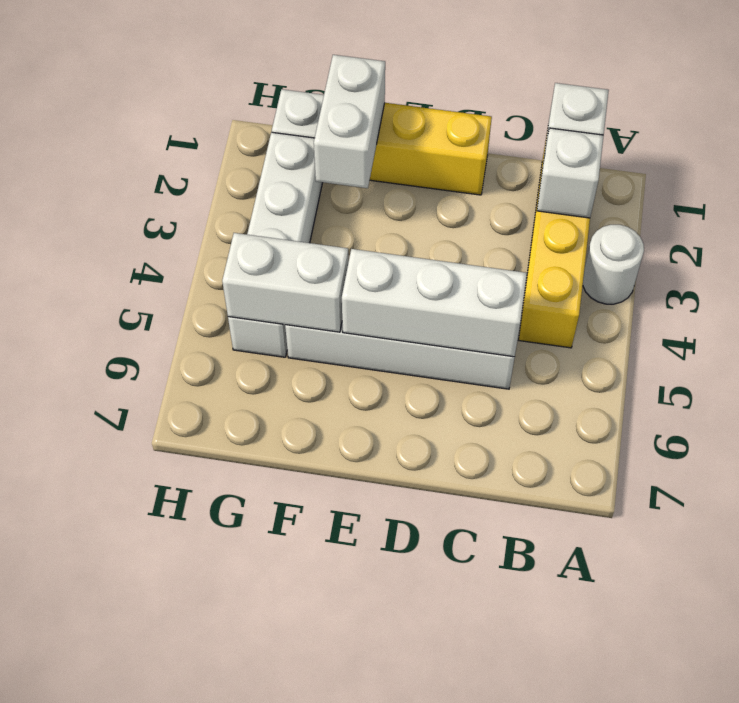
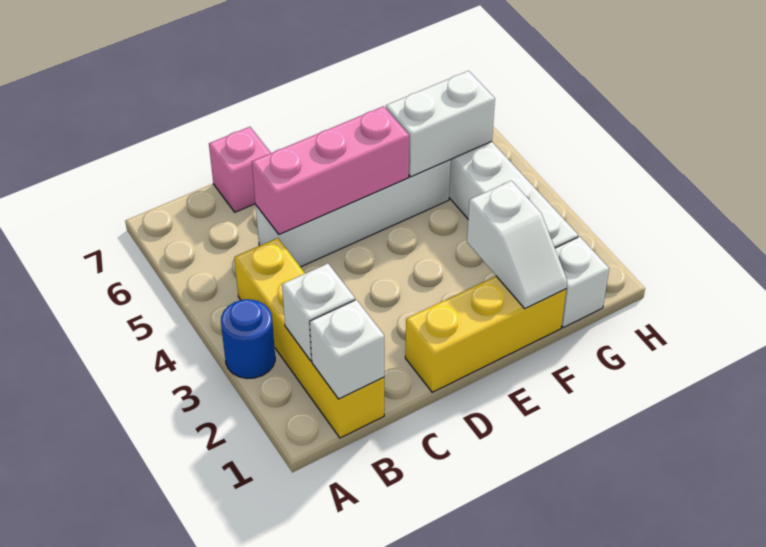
white 1x1 round brick [583,225,644,304] -> blue 1x1 round brick [221,299,275,378]
white 1x3 brick [342,249,527,357] -> pink 1x3 brick [252,106,409,234]
none -> pink 1x1 brick [209,127,271,212]
white 1x2 brick [314,55,385,188] -> white 1x2 slope [467,181,567,308]

